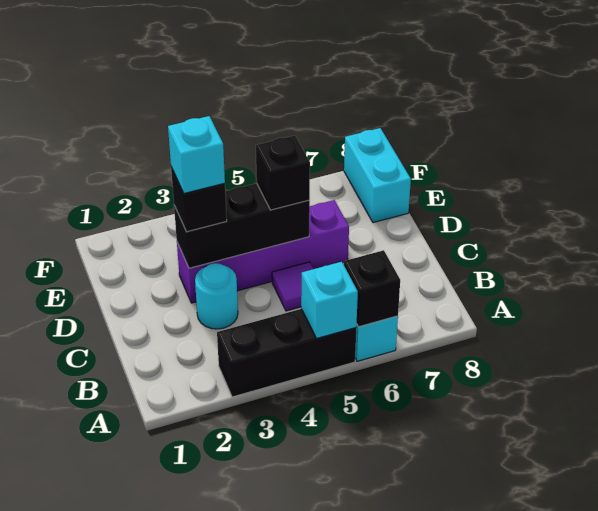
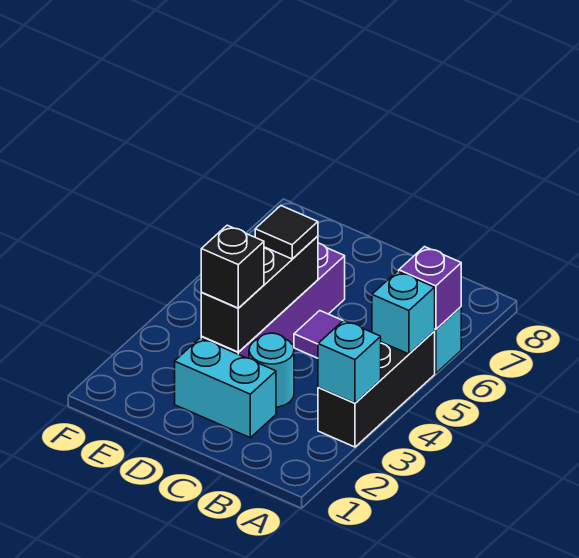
black 1x1 brick [344,250,400,327] -> purple 1x1 brick [399,247,461,329]
cyan 1x1 brick [168,116,225,194] -> cyan 1x1 brick moved to [318,320,381,403]
black 1x1 brick [256,135,310,210] -> black 1x1 tile [255,206,318,259]
cyan 1x2 brick [344,128,411,223] -> cyan 1x2 brick moved to [175,338,276,438]

